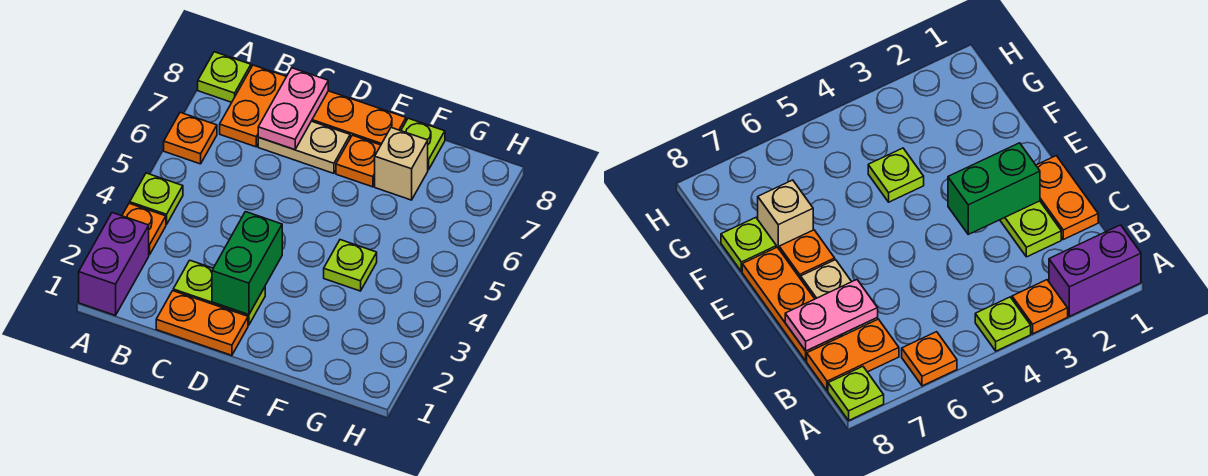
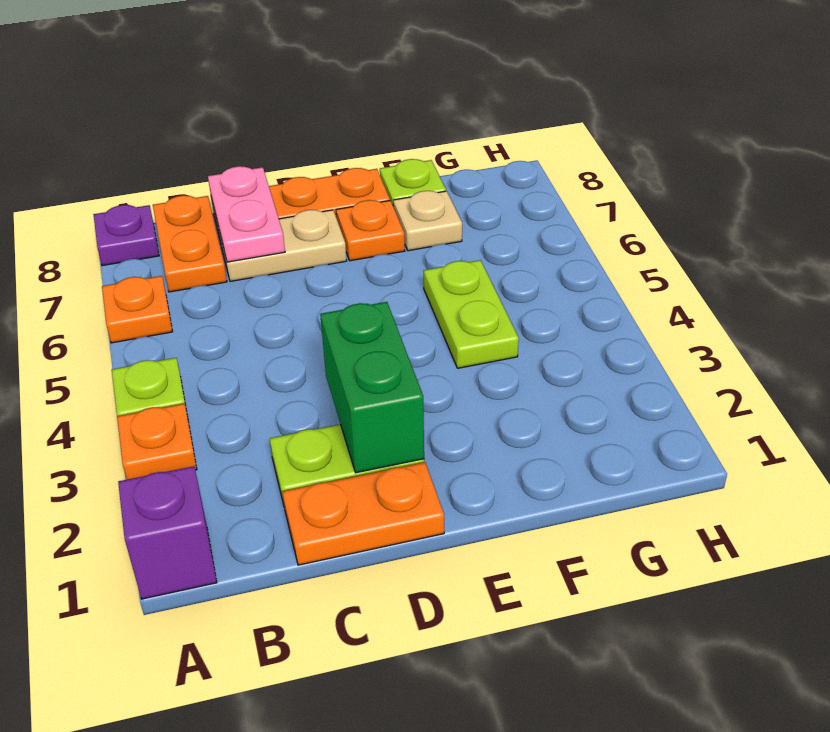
purple 1x2 brick [79,213,149,316] -> purple 1x1 brick [118,466,217,599]
lime 1x1 plate [198,52,251,102] -> purple 1x1 plate [93,205,159,266]
lime 1x1 plate [324,240,377,291] -> lime 1x2 plate [424,260,519,368]
tan 1x1 brick [375,127,428,200] -> tan 1x1 plate [393,191,462,251]

